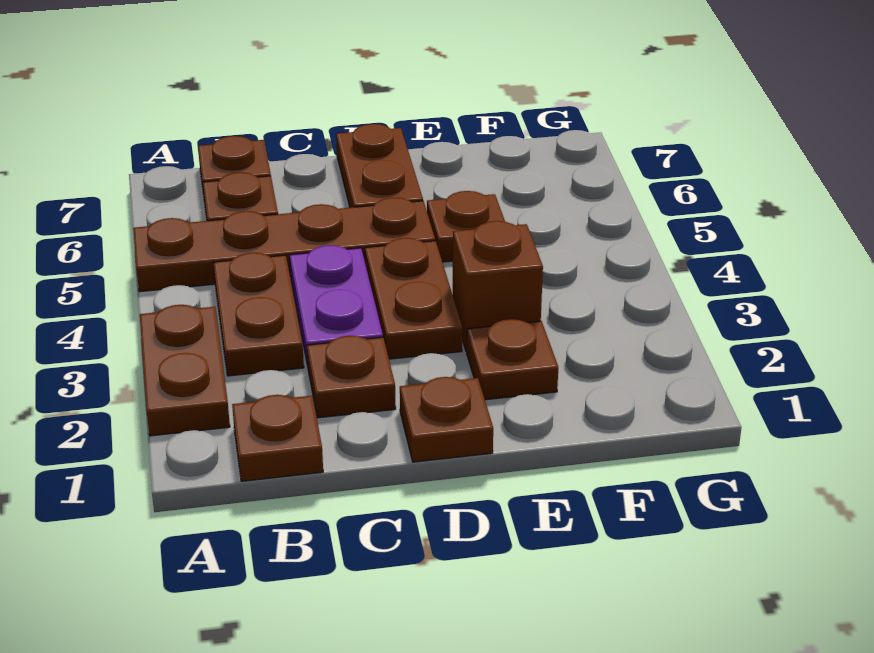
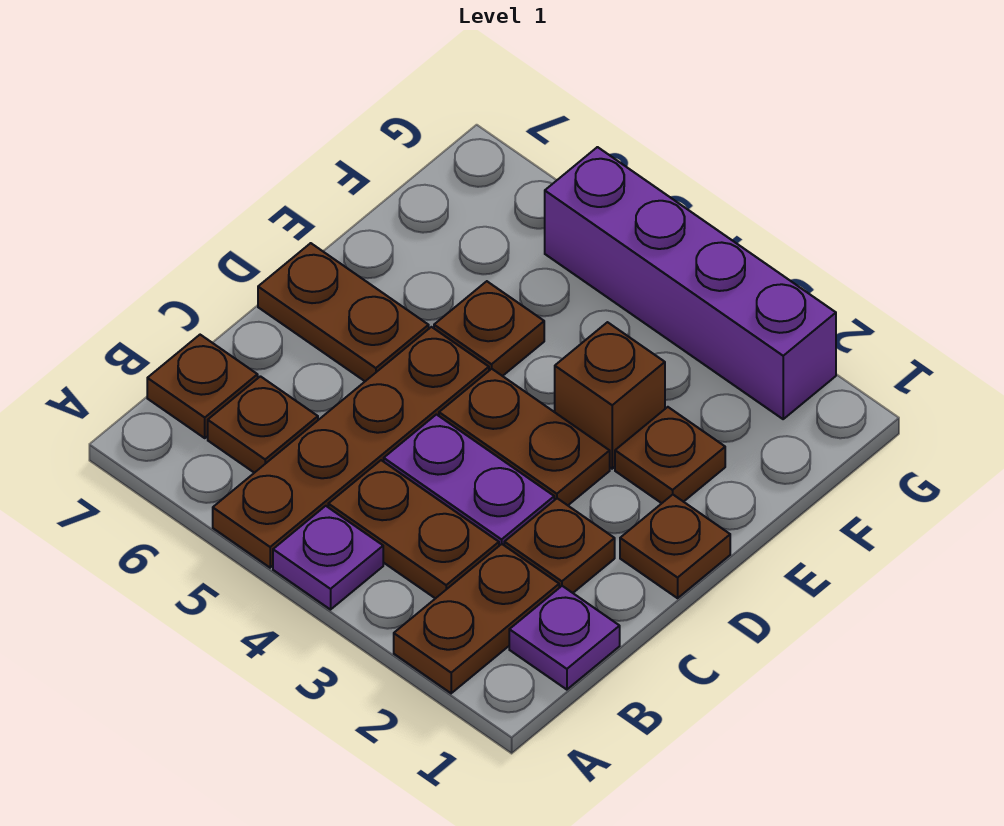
brown 1x2 plate [140,305,230,436] -> brown 1x2 plate turned to [394,544,559,693]
none -> purple 1x1 plate [273,506,383,610]
brown 1x1 plate [232,395,323,481] -> purple 1x1 plate [509,586,620,690]
none -> purple 1x4 brick [545,147,836,419]

